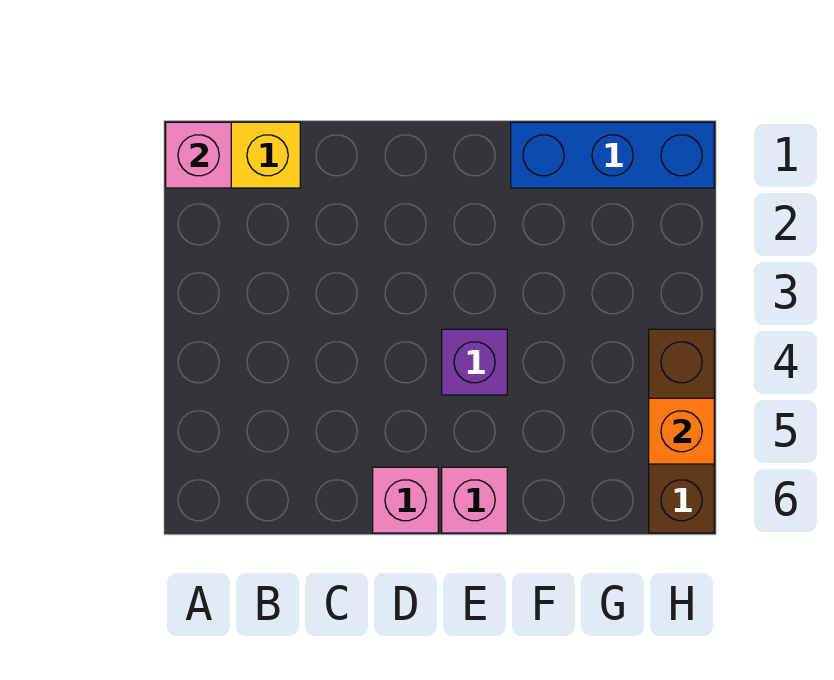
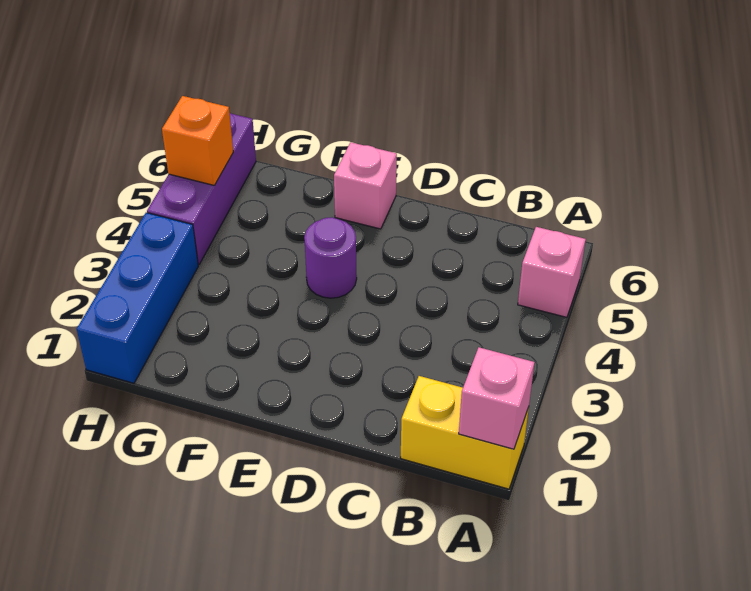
pink 1x1 brick [373,467,438,533] -> pink 1x1 brick moved to [518,227,586,317]
purple 1x1 brick [442,329,507,395] -> purple 1x1 round brick [304,217,357,298]
blue 1x3 brick [511,122,714,188] -> blue 1x3 brick turned to [77,213,198,383]
brown 1x3 brick [649,329,714,533] -> purple 1x3 brick [147,113,256,265]

